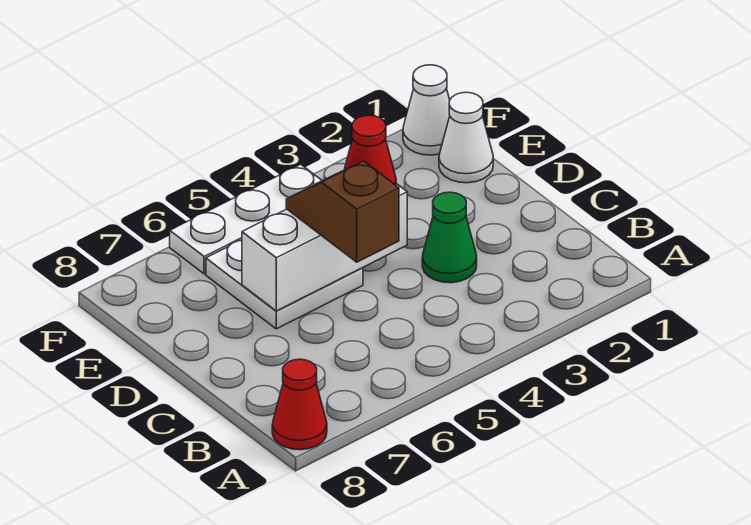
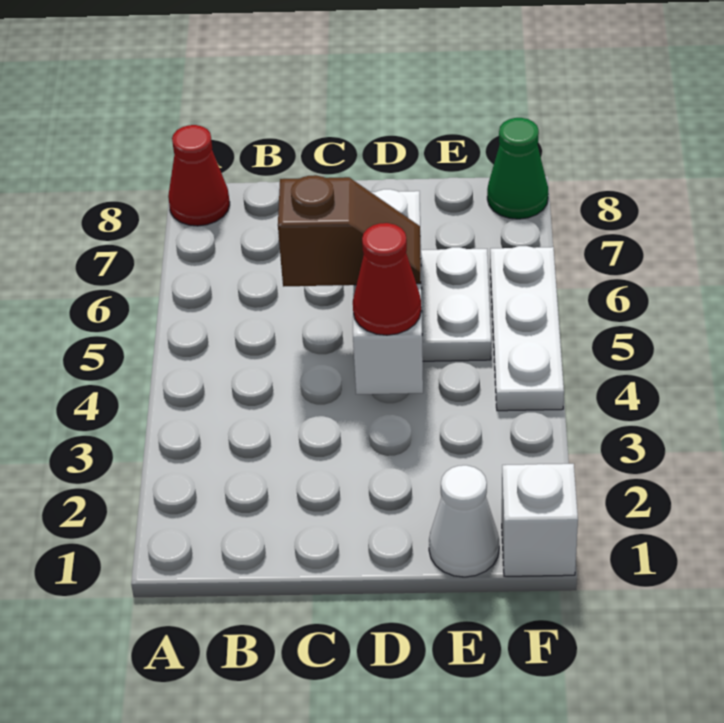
green 1x1 cone [422,192,477,283] -> green 1x1 cone moved to [487,118,548,219]
white 1x1 cone [403,65,450,155] -> white 1x1 brick [502,464,578,576]

